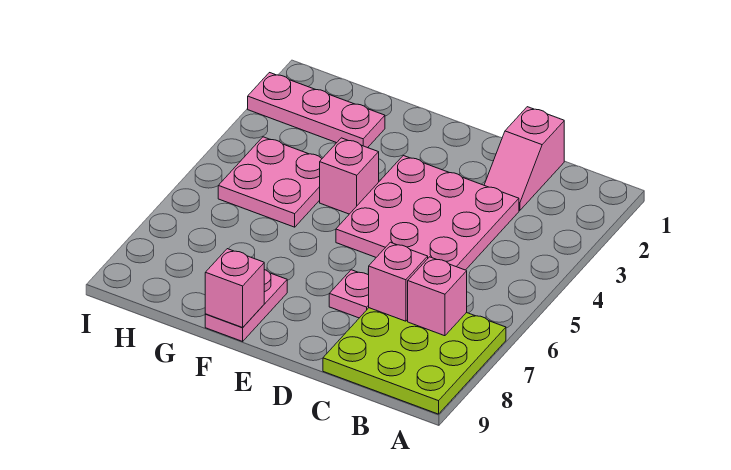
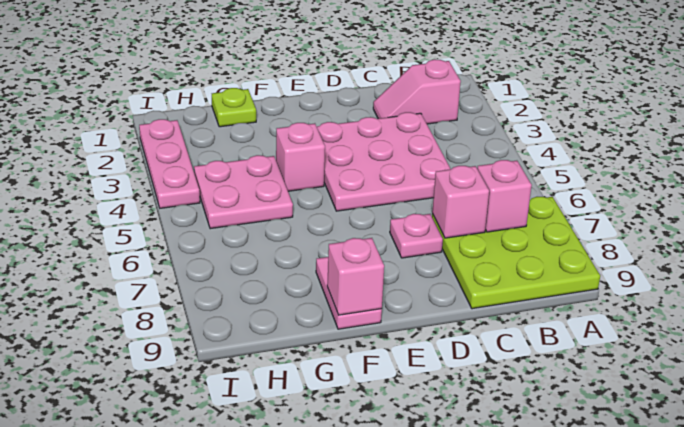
pink 1x2 slope [484,107,564,210] -> pink 1x2 slope turned to [373,59,461,124]
none -> lime 1x1 plate [212,88,256,127]
pink 1x3 plate [248,73,385,148] -> pink 1x3 plate turned to [139,119,200,208]

